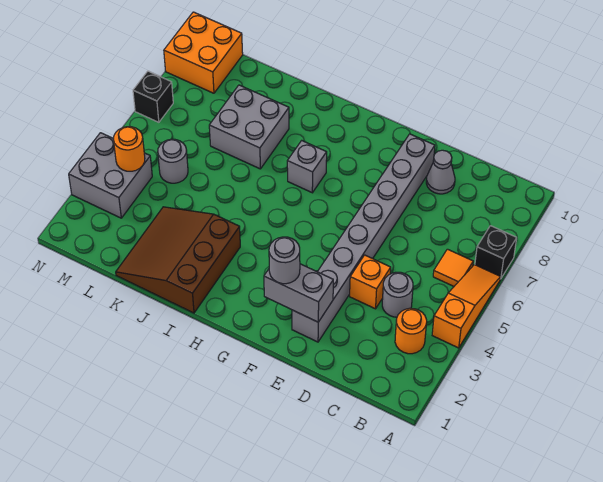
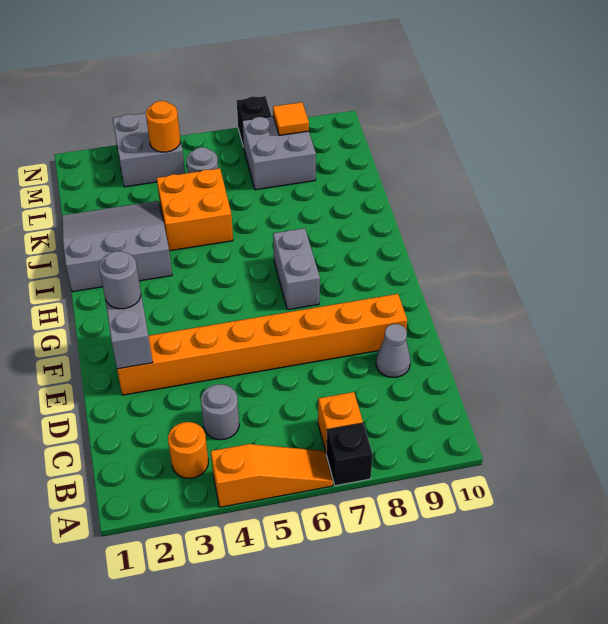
orange 1x1 tile [433,249,473,286] -> orange 1x1 tile moved to [273,102,309,136]
orange 1x1 brick [350,255,391,309] -> orange 1x1 brick moved to [318,392,363,453]
grey 1x8 brick [292,134,435,342] -> orange 1x8 brick [117,294,407,395]
grey 1x1 brick [287,141,327,193] -> grey 1x2 brick [273,228,320,310]
brown 3x3 slope [116,207,240,313] -> grey 3x3 slope [62,201,172,292]
grey 2x2 brick [209,85,289,169] -> grey 2x2 brick moved to [242,116,316,190]
orange 2x2 brick [164,12,243,93] -> orange 2x2 brick moved to [157,168,233,251]

